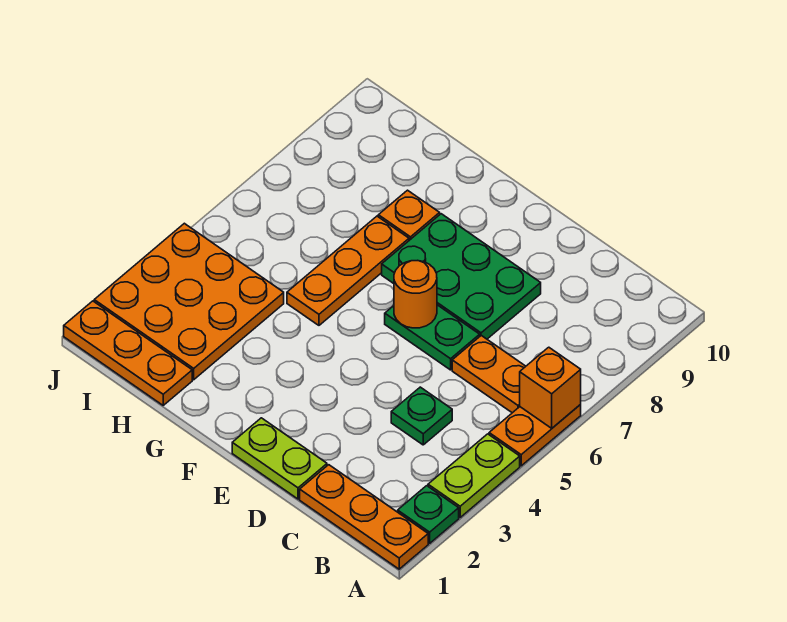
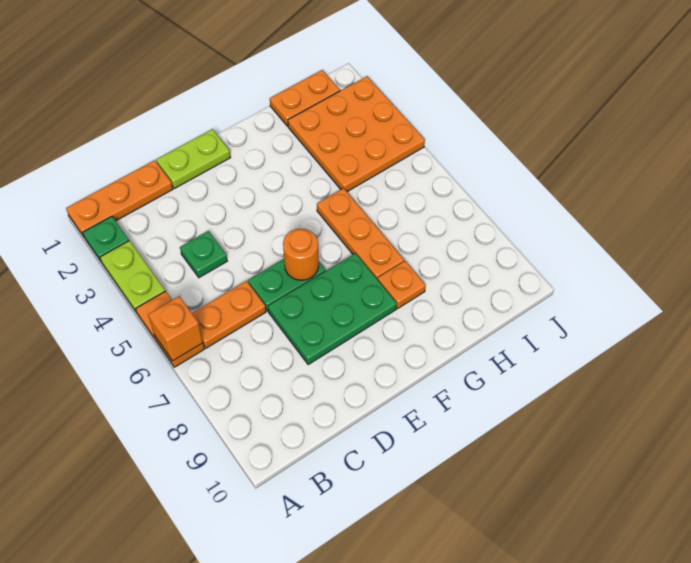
orange 1x3 plate [64,301,192,405] -> orange 1x2 plate [270,70,340,126]

